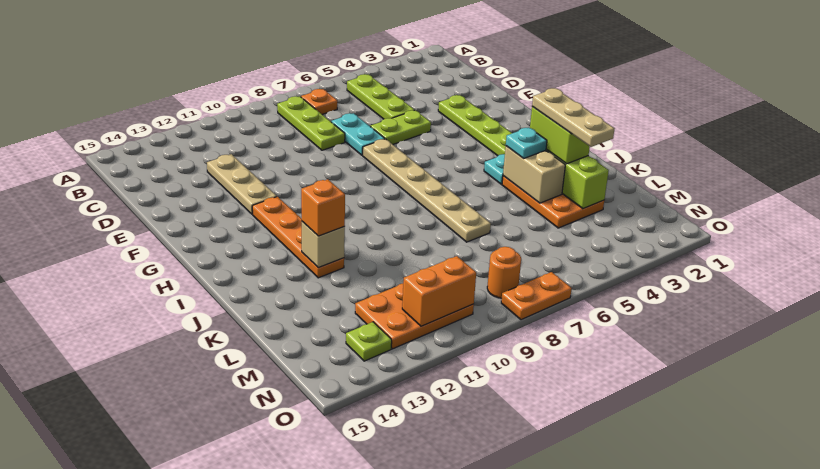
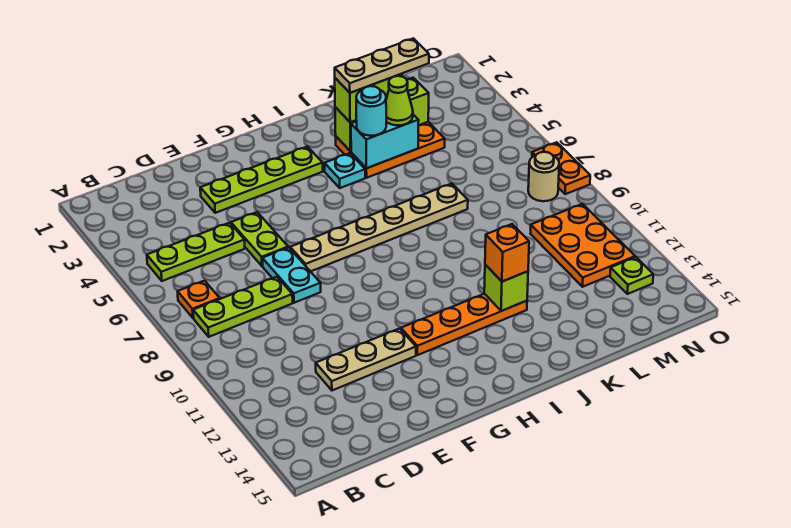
cyan 1x2 plate [331,113,385,155] -> cyan 1x2 plate turned to [262,248,321,303]
tan 1x2 brick [503,146,565,203] -> cyan 1x2 brick [351,114,419,168]
cyan 1x1 plate [506,127,547,158] -> cyan 1x1 round brick [356,86,386,136]
tan 1x1 brick [302,222,345,268] -> lime 1x1 brick [484,265,528,311]
none -> lime 1x1 cone [386,76,413,125]
orange 1x1 round brick [487,247,521,298] -> tan 1x1 round brick [528,152,559,201]
orange 1x2 brick [402,256,476,326] -> none

